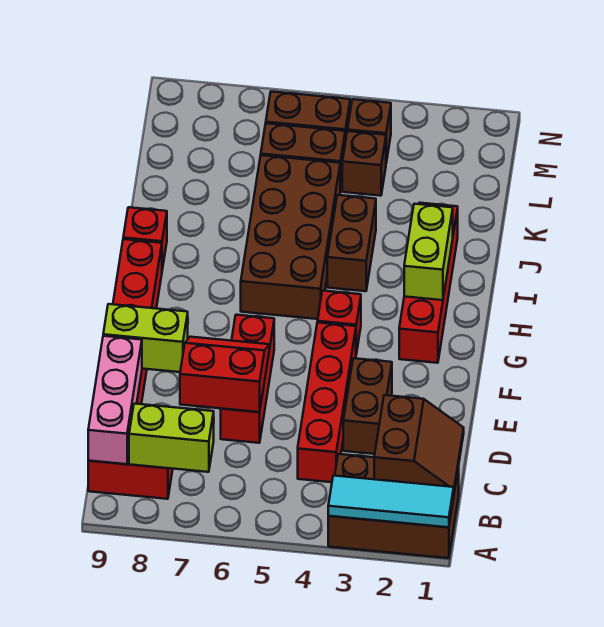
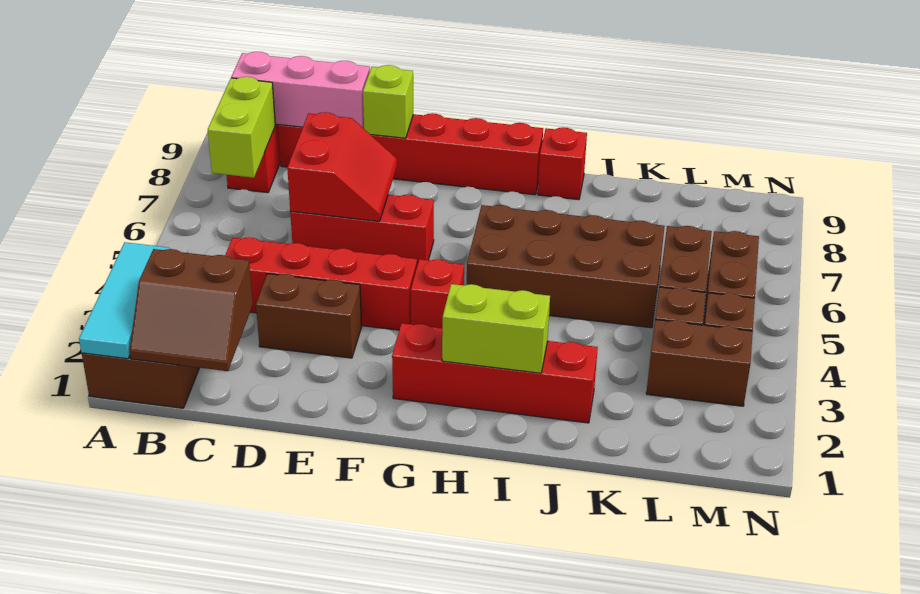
lime 1x2 brick [103,304,188,372] -> lime 1x1 brick [363,65,413,138]
brown 1x2 brick [327,195,376,291] -> brown 1x2 brick moved to [646,320,753,406]

